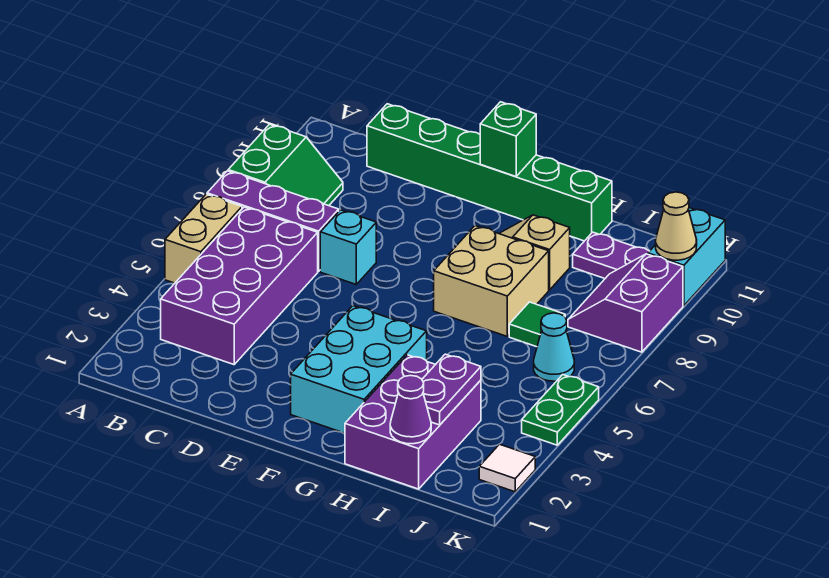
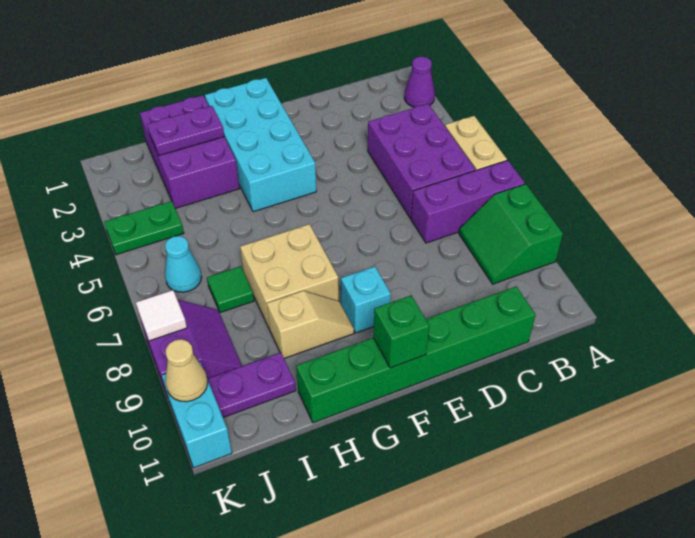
purple 2x4 brick [161,207,318,365] -> purple 2x3 brick [368,104,476,218]
cyan 1x1 brick [320,210,376,284] -> cyan 1x1 brick moved to [341,266,391,333]
cyan 2x3 brick [291,306,427,433] -> cyan 2x4 brick [205,78,316,212]
purple 1x1 cone [390,375,431,444] -> purple 1x1 cone moved to [404,57,435,107]
purple 1x2 plate [422,354,481,425] -> purple 1x2 plate turned to [147,106,224,155]
white 1x1 tile [479,444,535,492] -> white 1x1 tile moved to [136,290,187,341]
green 1x2 plate [522,375,599,445] -> green 1x2 plate turned to [104,201,184,255]

